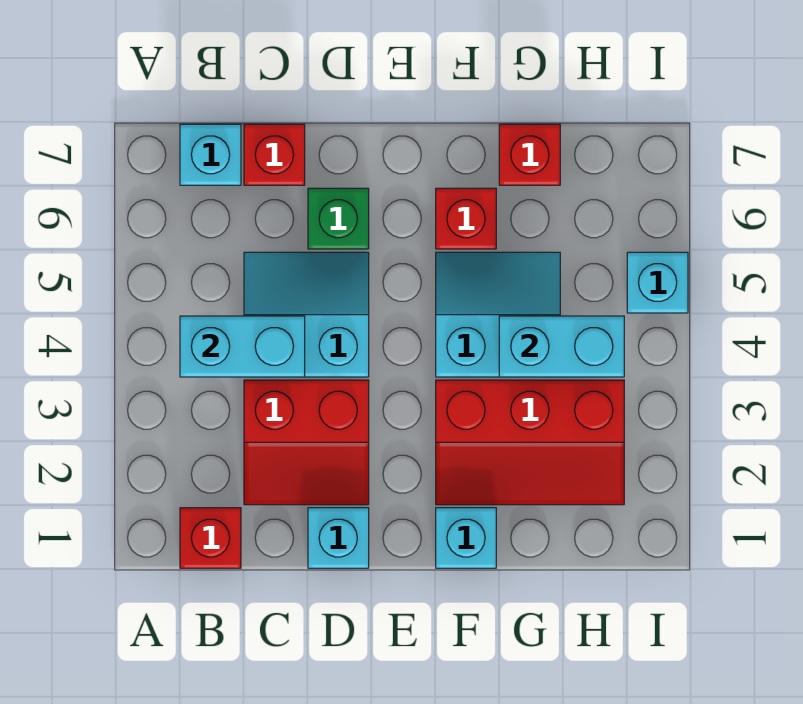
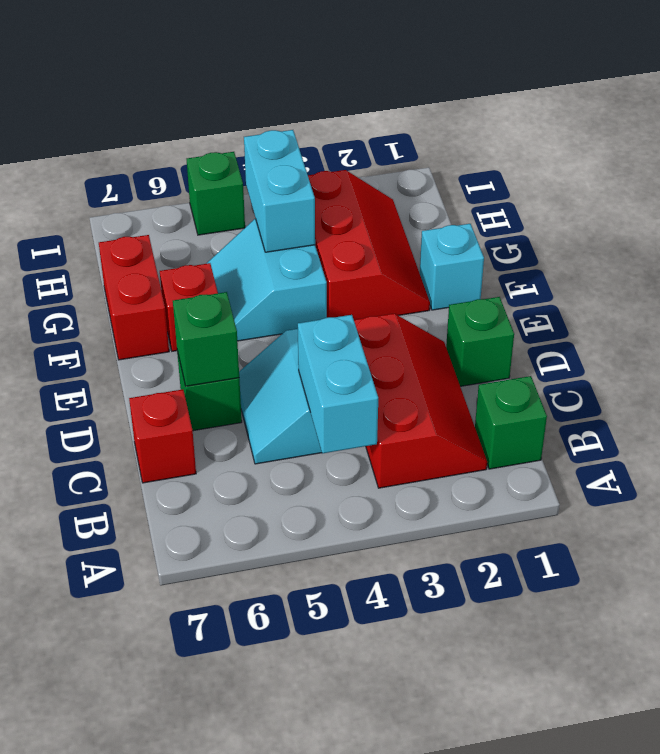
red 1x1 brick [180,508,241,568] -> green 1x1 brick [475,376,547,469]
cyan 1x1 brick [180,124,241,185] -> none
red 2x2 slope [244,380,369,505] -> red 2x3 slope [354,314,487,488]
cyan 1x1 brick [308,508,369,568] -> green 1x1 brick [446,297,514,386]
none -> green 1x1 brick [173,292,239,386]
red 1x1 brick [499,124,560,185] -> red 1x2 brick [99,235,169,360]
cyan 1x1 brick [627,252,688,313] -> green 1x1 brick [187,152,245,235]

